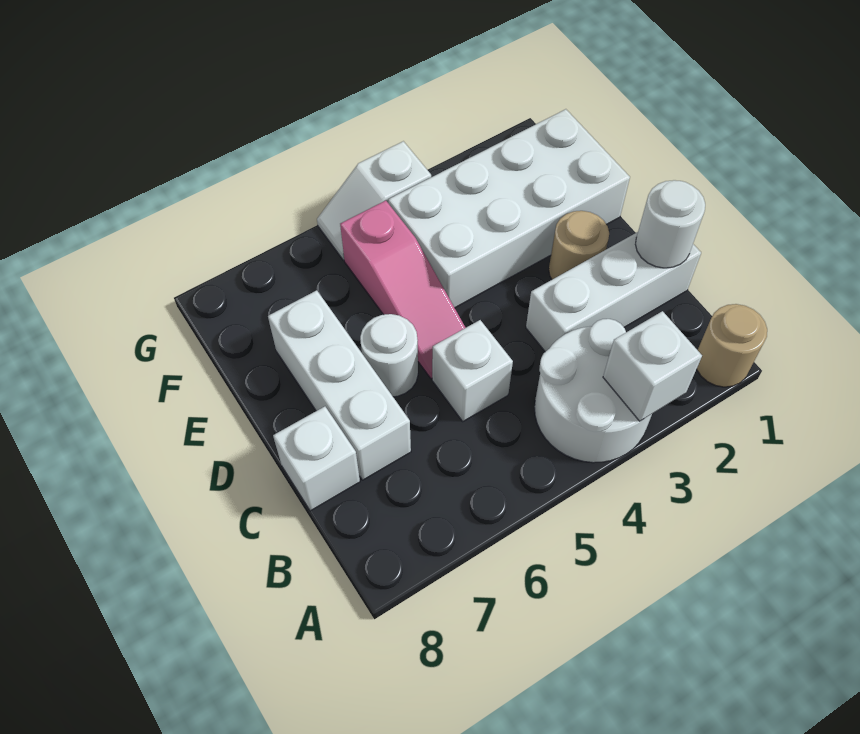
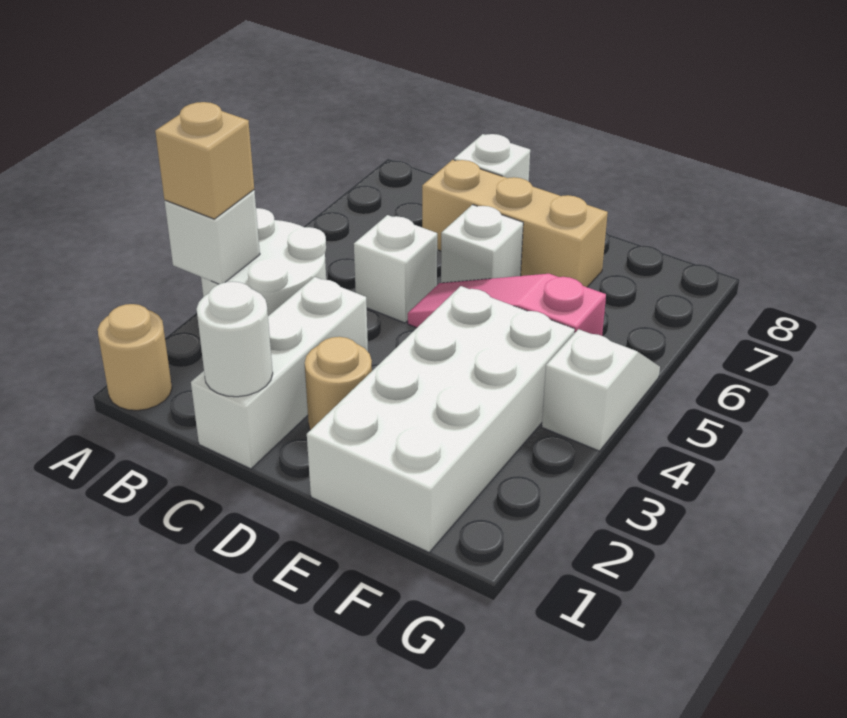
none -> tan 1x1 brick [155,102,254,219]
white 1x3 brick [268,290,411,480] -> tan 1x3 brick [422,160,608,287]
white 1x1 round brick [360,314,418,397] -> white 1x1 brick [441,205,523,283]

